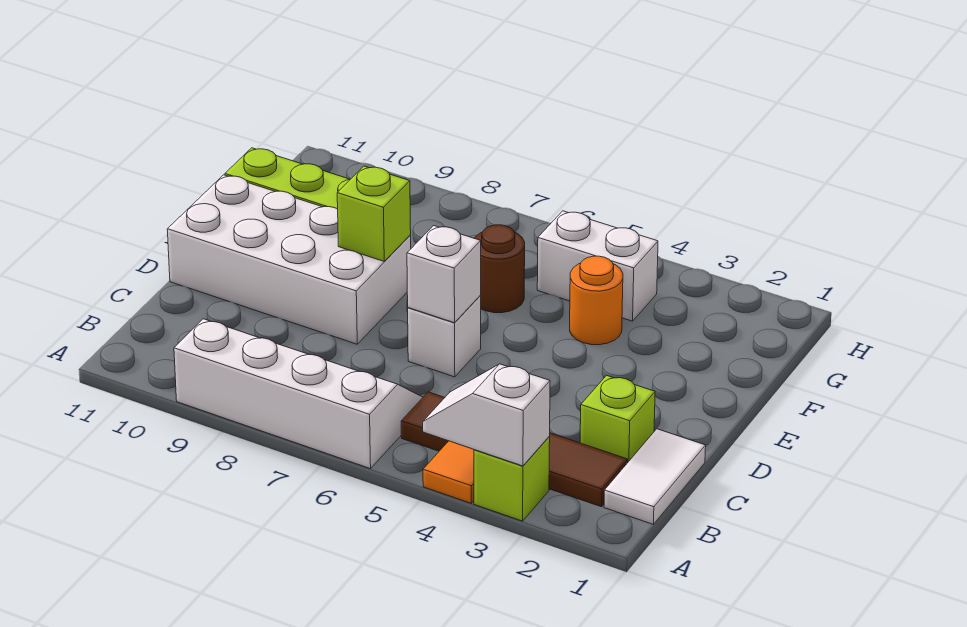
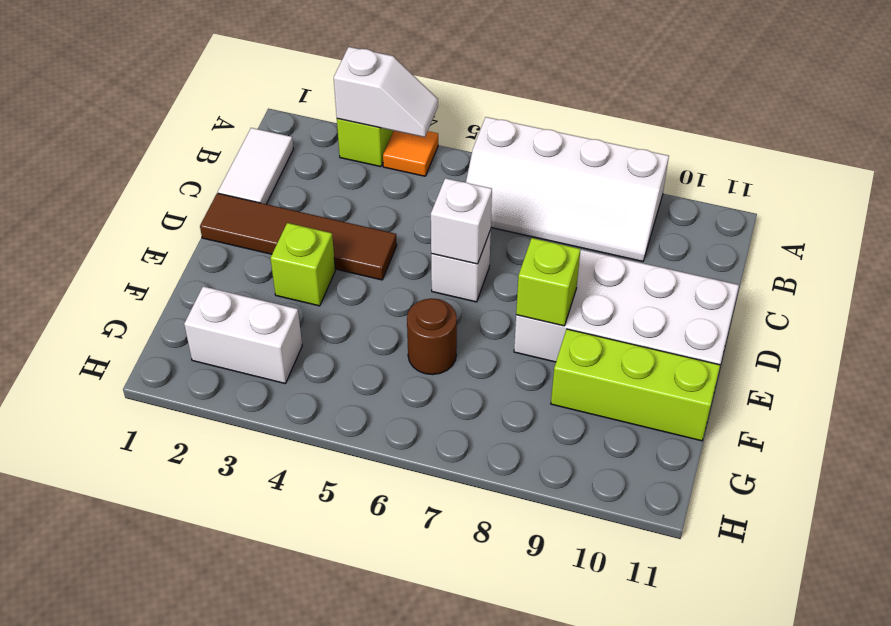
brown 1x4 tile [401,392,628,507] -> brown 1x4 tile moved to [200,193,397,280]
lime 1x1 brick [580,375,655,462] -> lime 1x1 brick moved to [270,223,335,306]
orange 1x1 round brick [570,256,623,345] -> none
white 1x2 brick [537,211,658,321] -> white 1x2 brick moved to [184,286,302,384]

